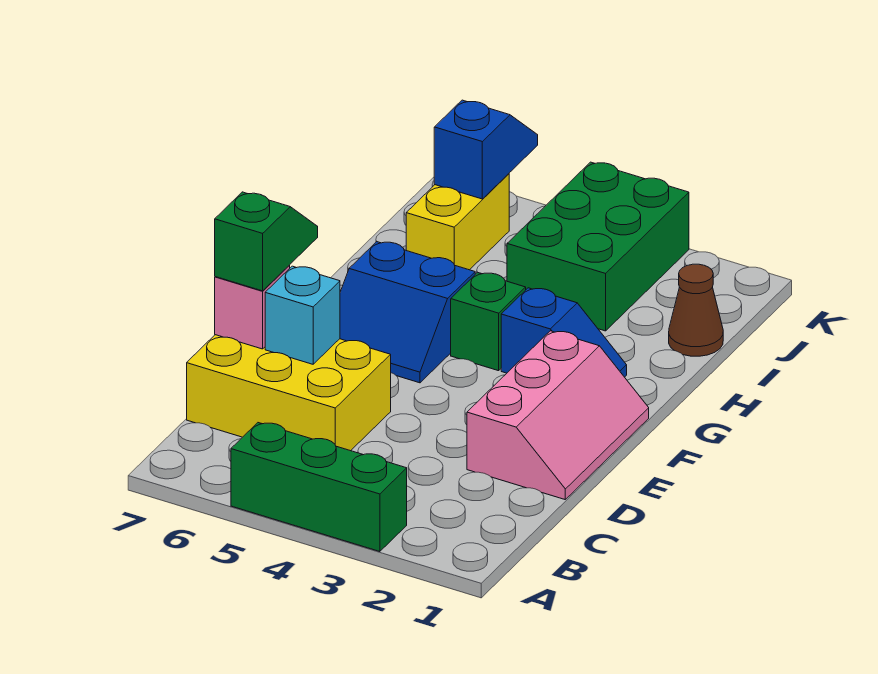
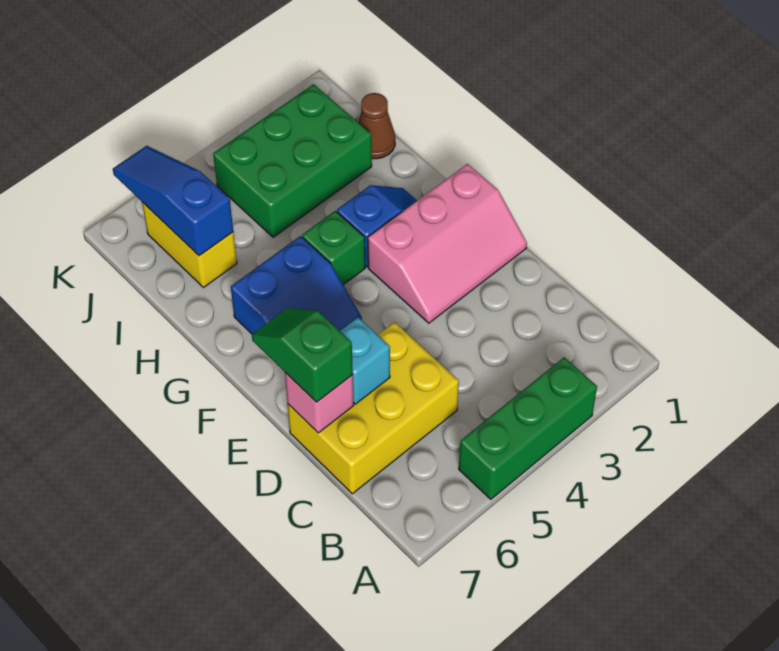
pink 2x3 slope [467,331,649,499] -> pink 2x3 slope turned to [368,164,527,323]
green 2x3 brick [507,162,689,331] -> green 2x3 brick turned to [213,84,372,237]
blue 1x2 slope [434,100,538,199] -> blue 1x3 slope [113,146,233,256]

